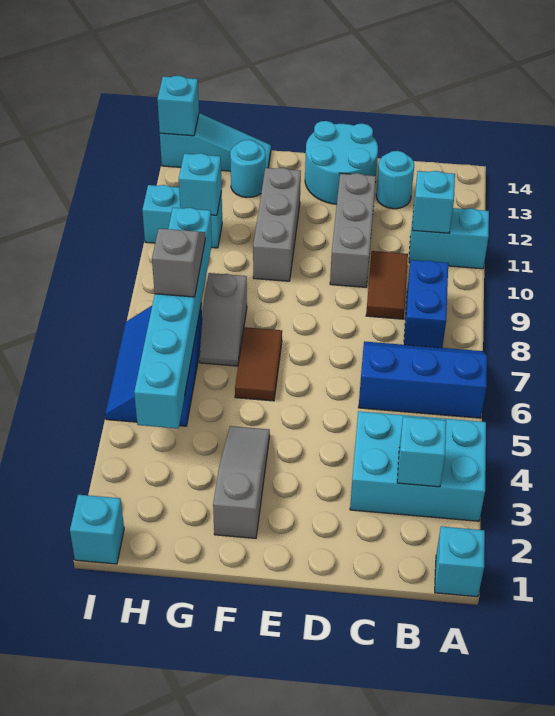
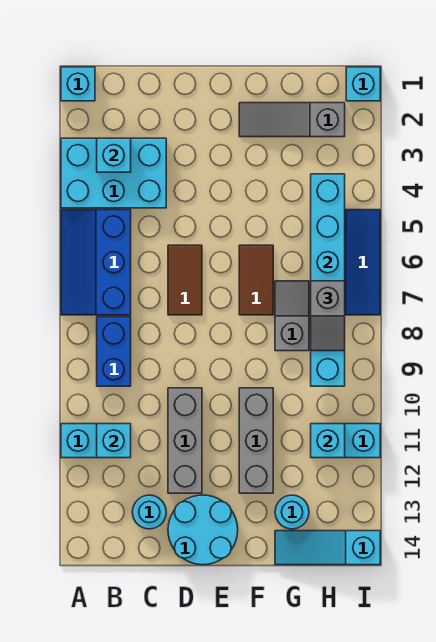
blue 2x3 slope [359,341,487,418] -> blue 2x3 slope turned to [61,210,131,315]
brown 1x2 tile [366,251,408,319] -> brown 1x2 tile moved to [168,245,202,315]
grey 1x3 slope [213,426,270,538] -> grey 1x3 slope turned to [239,103,345,137]
cyan 1x1 brick [157,76,199,136] -> none

